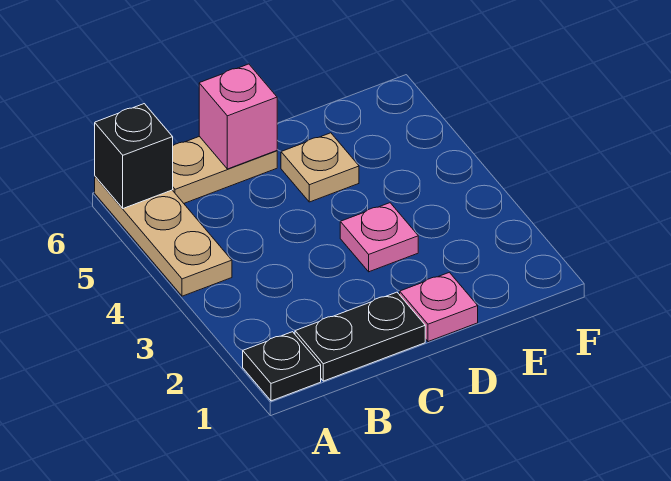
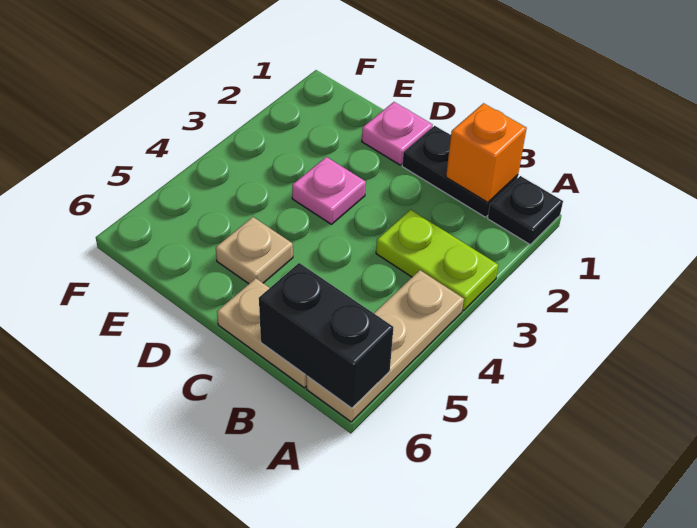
none -> lime 1x2 plate [376,210,498,311]
black 1x1 brick [95,104,173,208] -> black 1x2 brick [259,263,393,408]
none -> orange 1x1 brick [446,103,527,202]
pink 1x1 brick [199,64,277,169] -> none

